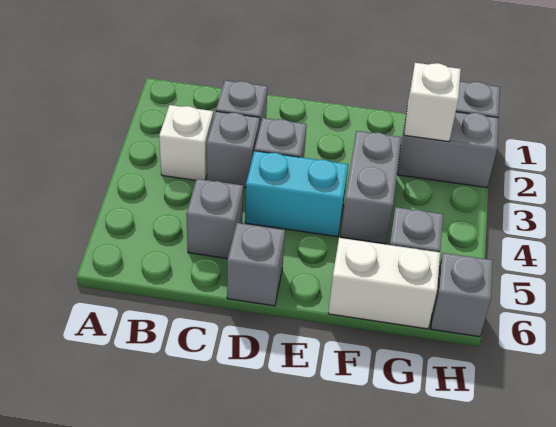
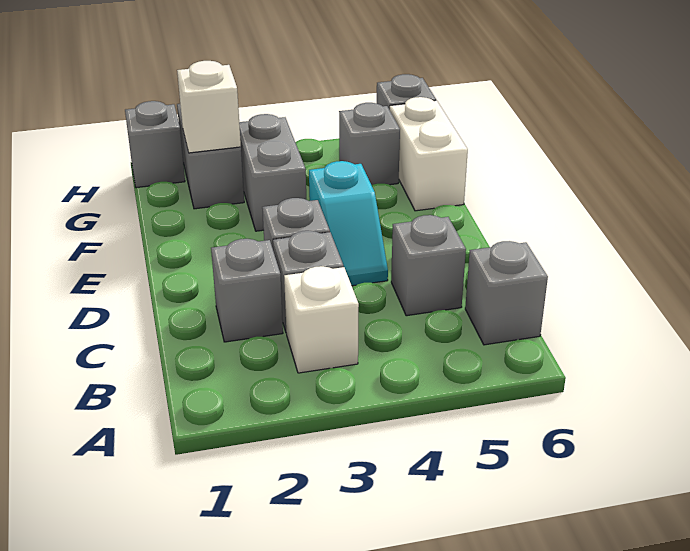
cyan 1x2 brick [245,151,348,237] -> cyan 1x2 slope [309,161,388,286]
grey 1x1 brick [227,223,285,306] -> grey 1x1 brick moved to [465,241,548,345]
grey 1x2 brick [341,131,401,244] -> grey 1x2 brick turned to [239,114,306,231]

